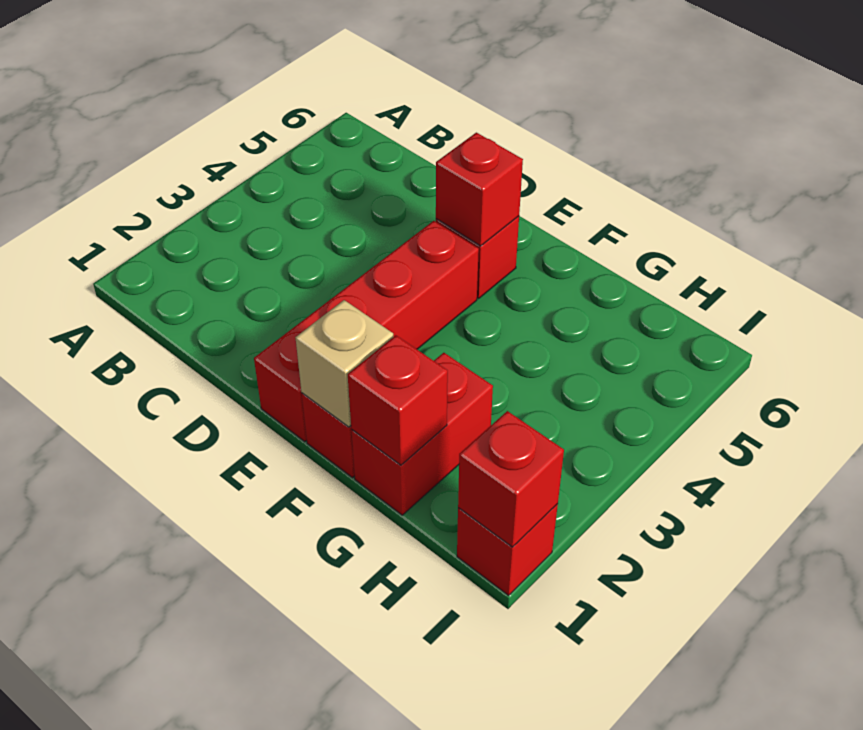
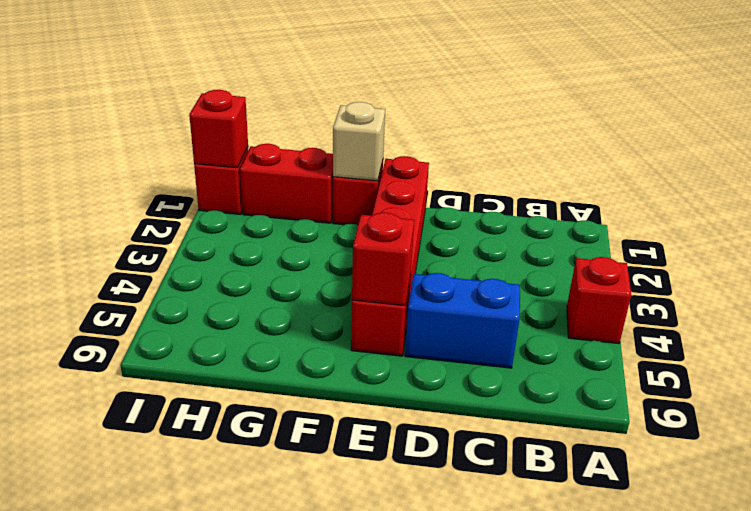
none -> blue 1x2 brick [405,273,520,368]
red 1x2 brick [351,353,493,515] -> red 1x2 brick turned to [240,144,333,223]
red 1x1 brick [348,336,448,465] -> red 1x1 brick moved to [567,257,631,344]

